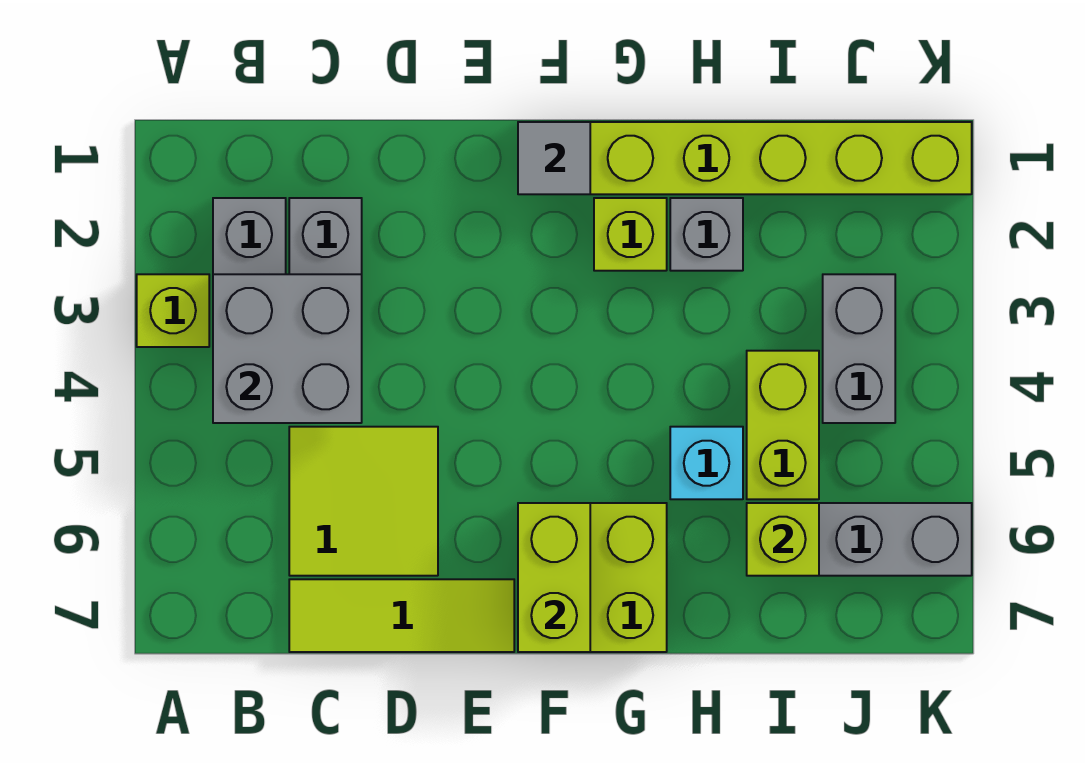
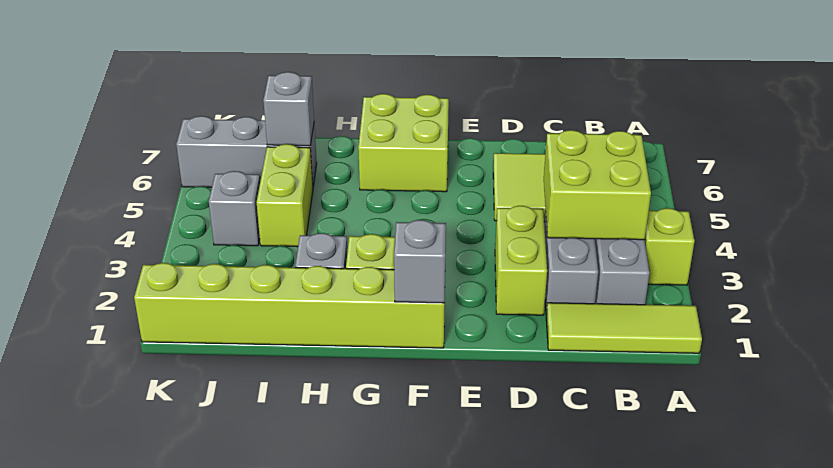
grey 2x2 brick [213,274,362,423] -> lime 2x2 brick [544,130,651,240]
lime 1x3 tile [289,579,514,652] -> lime 1x3 tile moved to [546,303,702,353]
grey 1x1 tile [518,122,590,194] -> grey 1x1 brick [394,220,446,303]
lime 1x2 brick [518,503,590,652] -> lime 1x2 brick moved to [495,206,547,315]
cyan 1x1 brick [670,427,743,499] -> none
lime 1x1 brick [747,503,819,576] -> grey 1x1 brick [263,72,314,146]
grey 1x2 brick [823,274,895,423] -> grey 1x1 brick [209,171,260,246]

